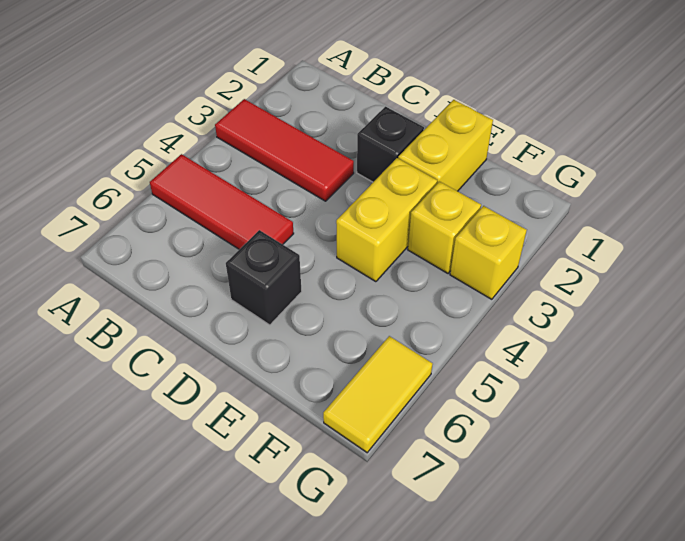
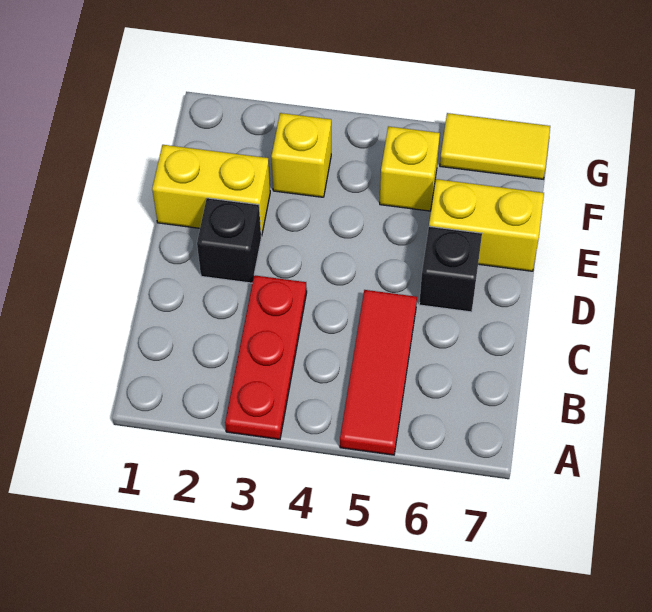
red 1x3 tile [215,99,354,201] -> red 1x3 plate [225,275,307,439]
yellow 1x2 brick [336,158,437,282] -> yellow 1x2 brick moved to [429,179,544,271]
yellow 1x1 brick [450,206,527,299] -> yellow 1x1 brick moved to [380,126,440,211]

